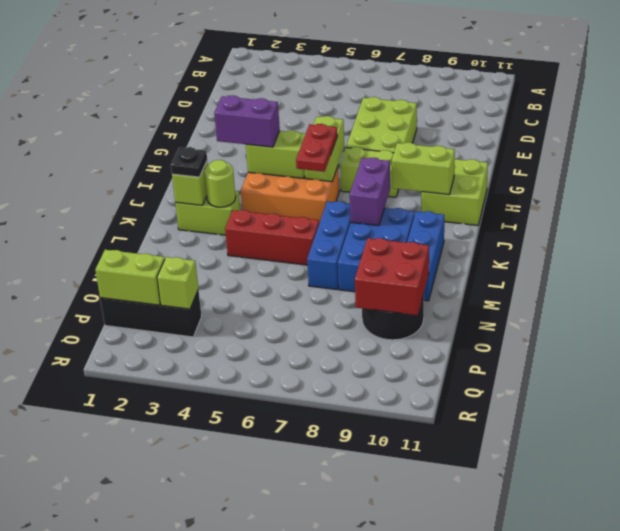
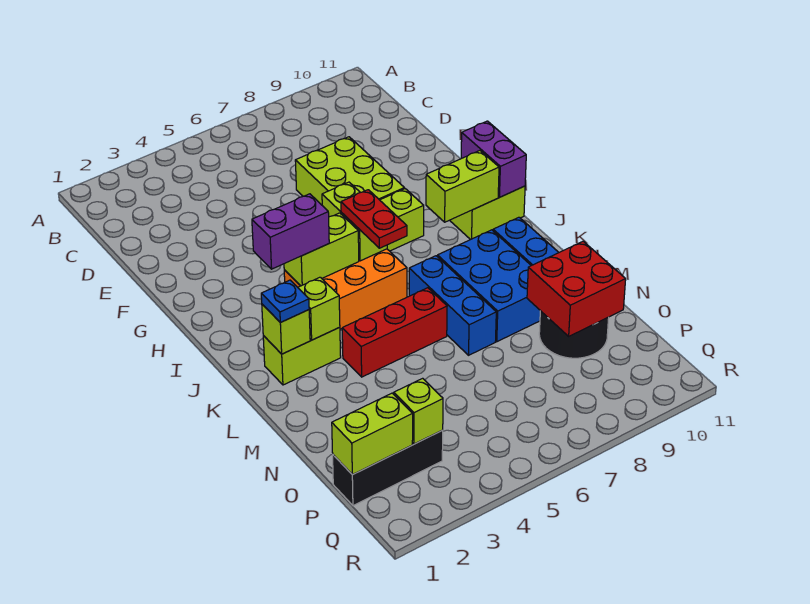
purple 1x2 brick [350,158,390,226] -> purple 1x2 brick moved to [461,121,526,197]
black 1x1 plate [171,147,207,177] -> blue 1x1 plate [261,280,309,322]
lime 1x1 round brick [204,160,236,207] -> lime 1x1 brick [298,277,340,340]

